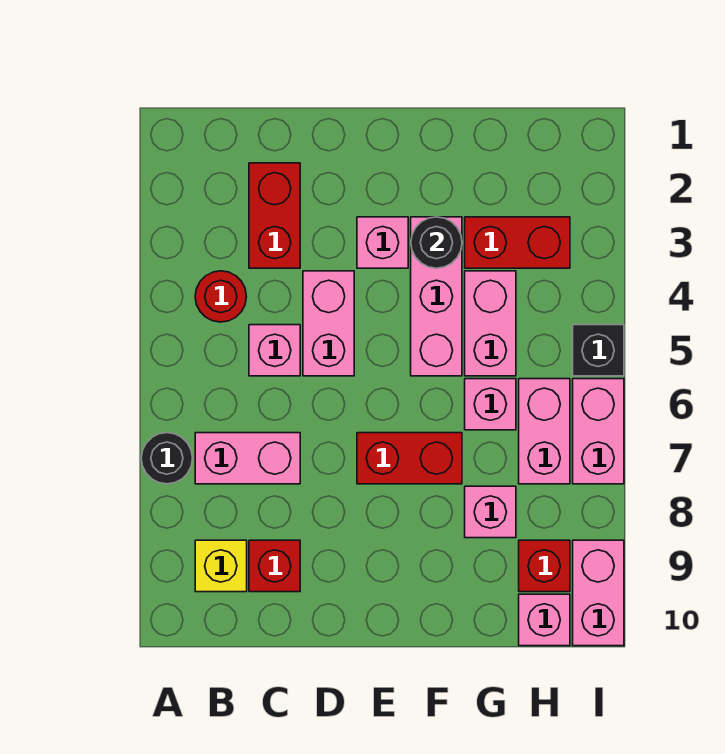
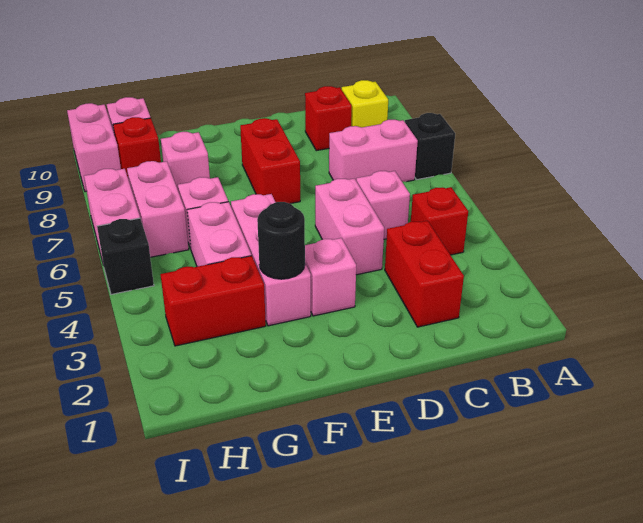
black 1x1 round brick [141,433,193,484] -> black 1x1 brick [405,113,455,180]
red 1x1 round brick [195,271,246,322] -> red 1x1 brick [411,187,468,255]
red 1x2 brick [357,433,462,484] -> red 1x2 brick turned to [240,118,300,204]

